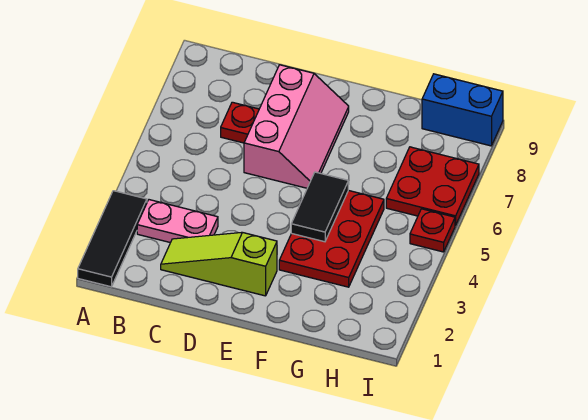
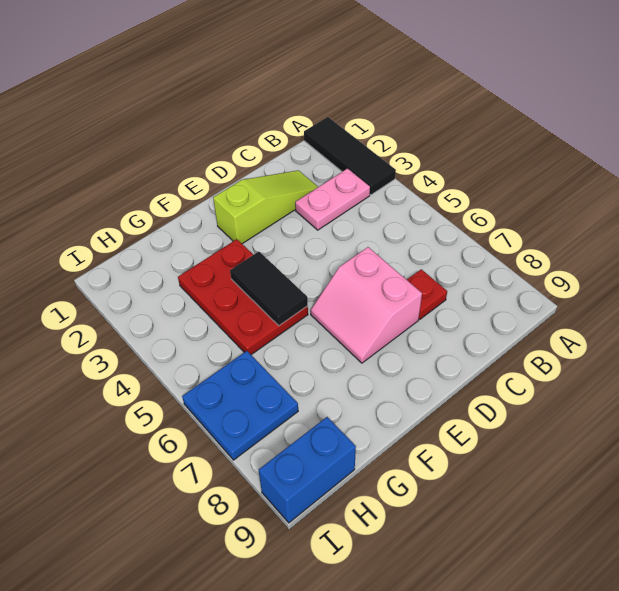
pink 2x3 slope [244,65,349,188] -> pink 2x2 slope [311,247,422,363]
red 2x2 plate [386,147,479,225] -> blue 2x2 plate [182,351,298,460]
red 1x1 plate [410,209,455,252] -> none

